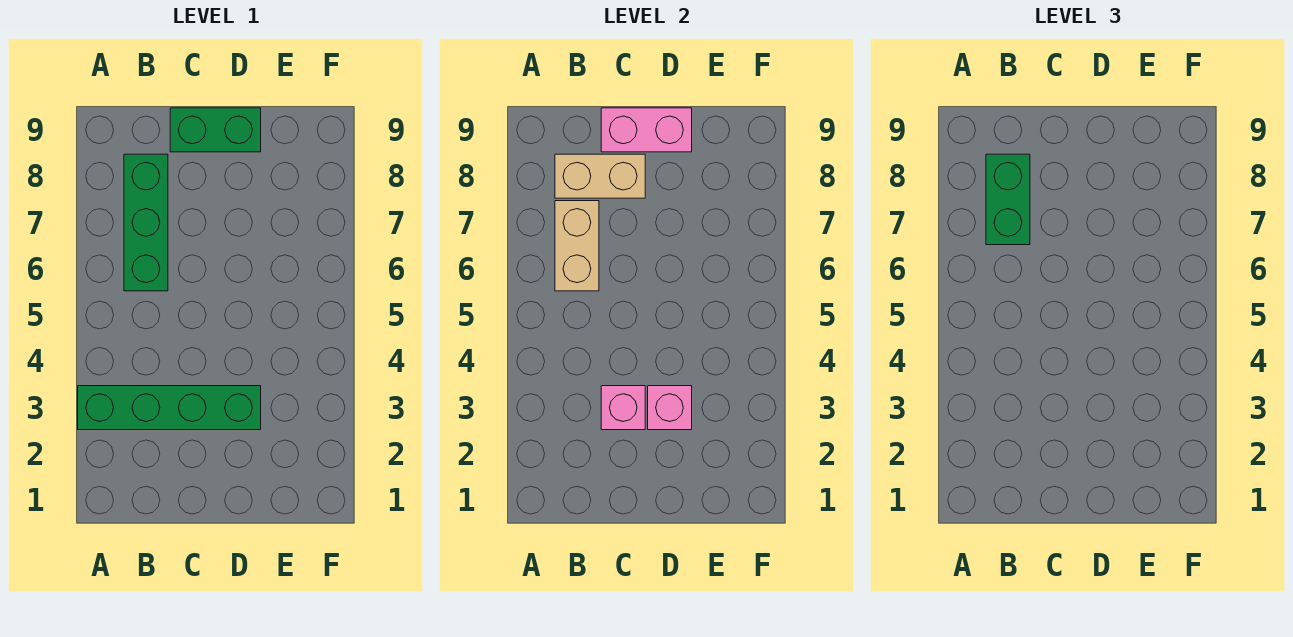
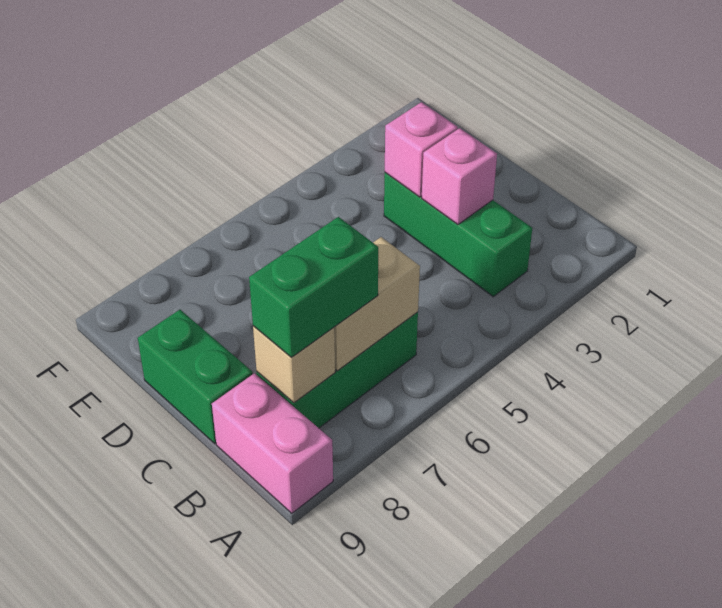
green 1x4 brick [78,386,261,430] -> green 1x3 brick [384,173,532,297]
tan 1x2 brick [555,154,645,198] -> tan 1x1 brick [253,326,335,403]
pink 1x2 brick [601,108,692,152] -> pink 1x2 brick moved to [212,373,333,513]

